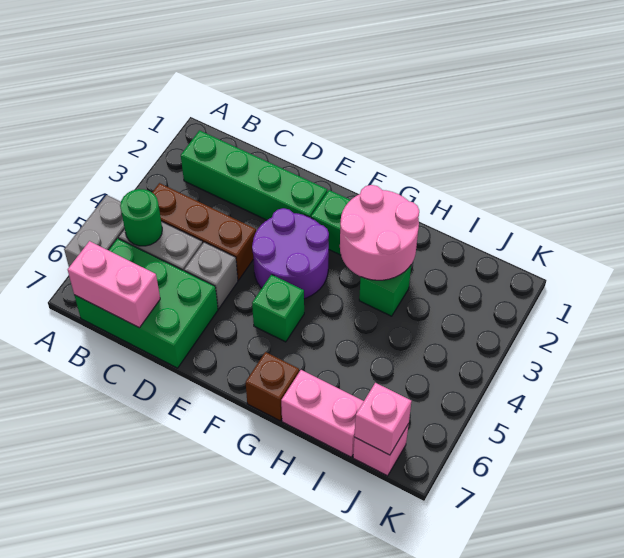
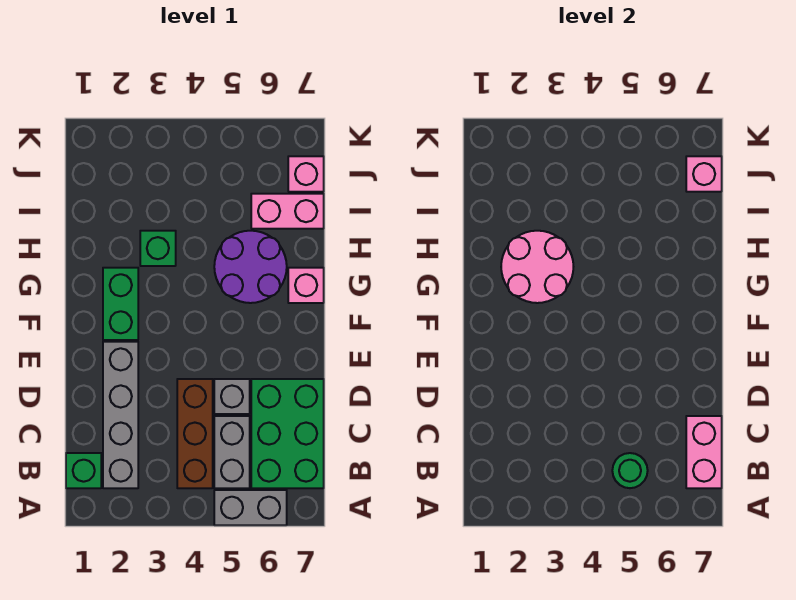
green 1x4 brick [181,130,327,220] -> grey 1x4 brick [103,342,138,488]
purple 2x2 round brick [252,208,329,299] -> purple 2x2 round brick moved to [214,231,287,303]
green 1x1 brick [252,275,304,342] -> green 1x1 brick moved to [66,453,101,488]
brown 1x1 brick [246,352,299,421] -> pink 1x1 brick [288,268,324,303]
pink 1x2 brick [281,370,364,457] -> pink 1x2 brick turned to [251,194,324,229]

